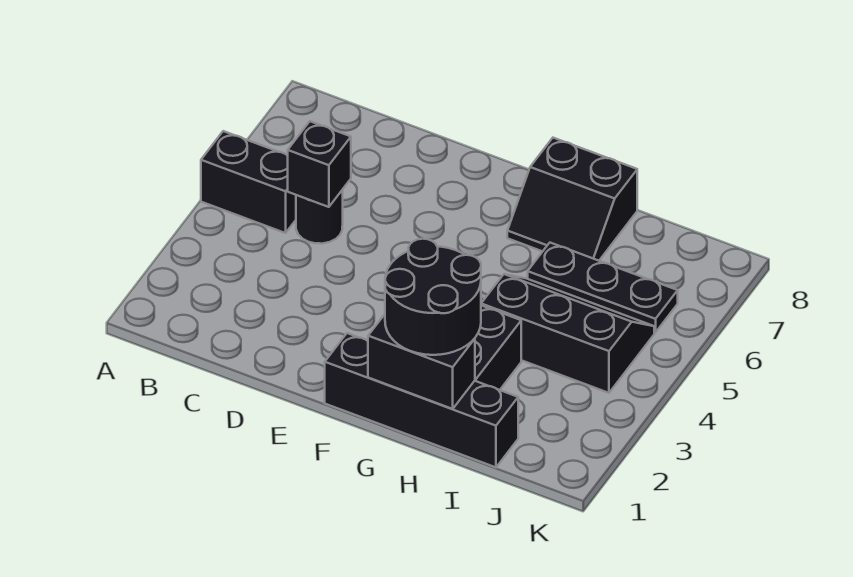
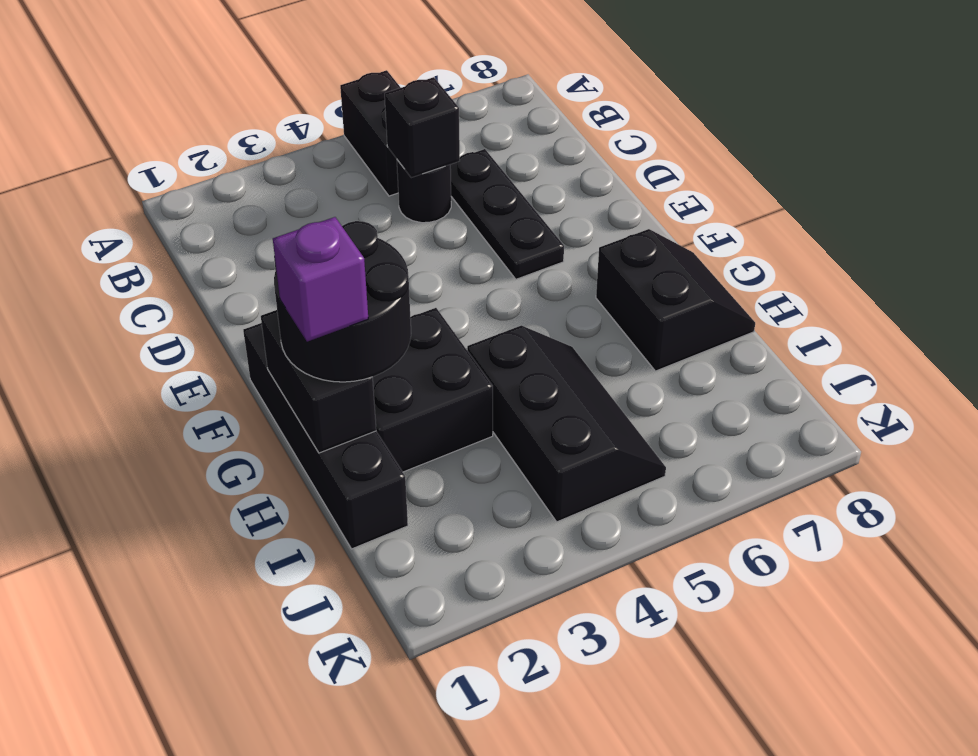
black 2x2 slope [507,138,637,261] -> black 2x2 slope turned to [596,229,755,371]
none -> purple 1x1 brick [273,217,368,342]
black 1x3 plate [528,243,678,332] -> black 1x3 plate moved to [450,149,564,279]

